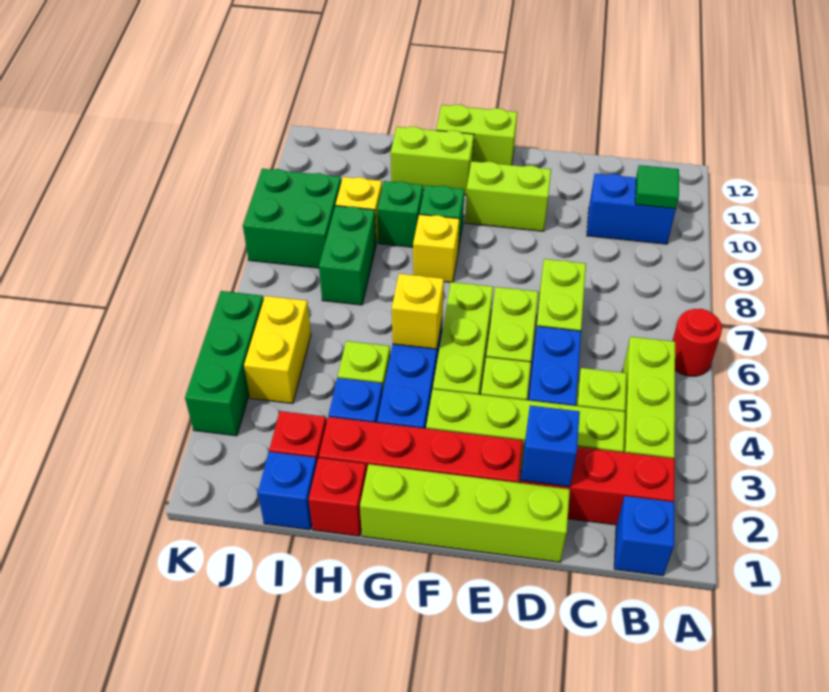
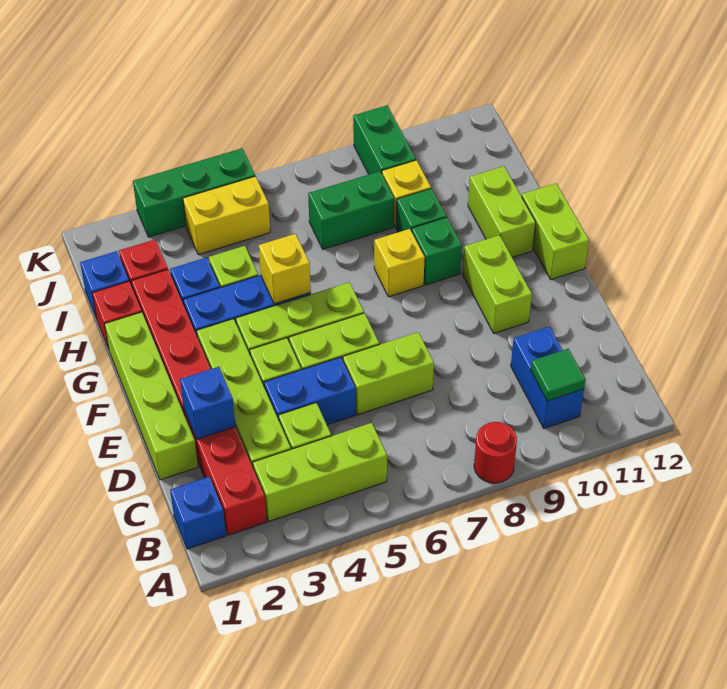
red 1x1 round brick [672,309,722,376] -> red 1x1 round brick moved to [474,422,517,483]
green 2x2 brick [243,169,341,268] -> green 1x2 brick [353,105,416,174]

